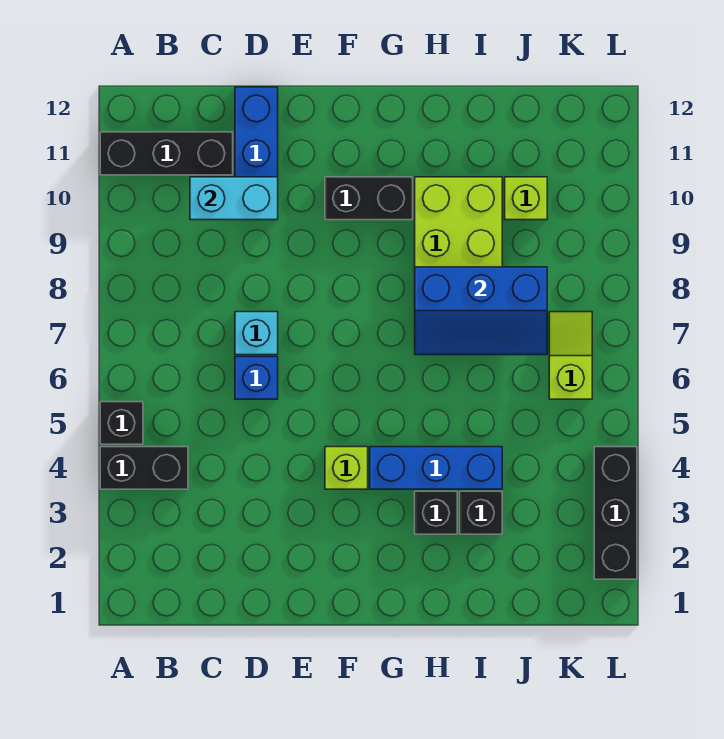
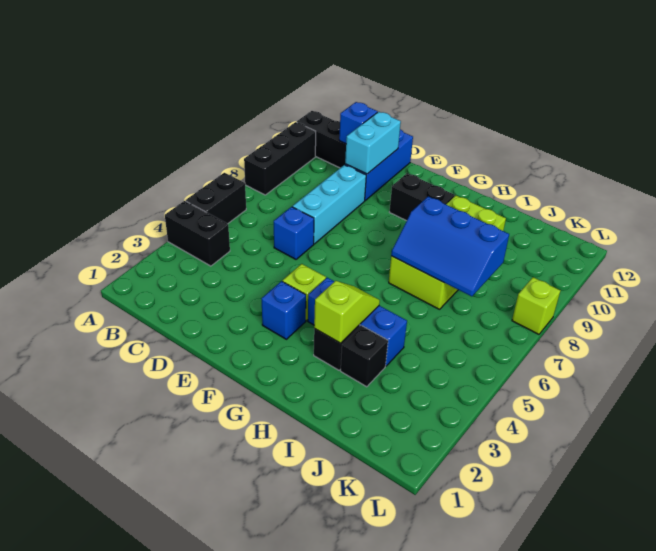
black 1x1 brick [100,402,143,444] -> black 1x2 brick [186,173,246,224]
cyan 1x2 brick [190,177,278,220] -> cyan 1x2 brick turned to [345,112,401,174]
none -> blue 1x1 brick [339,102,378,144]
cyan 1x1 brick [235,312,278,355] -> cyan 1x3 brick [292,165,366,244]
none -> blue 1x1 brick [261,281,306,339]
lime 1x1 brick [505,177,547,220] -> lime 1x1 brick moved to [512,277,561,334]
lime 1x2 slope [549,312,592,399] -> lime 1x2 slope moved to [314,281,380,343]
black 1x3 brick [594,447,637,579] -> black 1x3 brick moved to [244,122,316,195]

